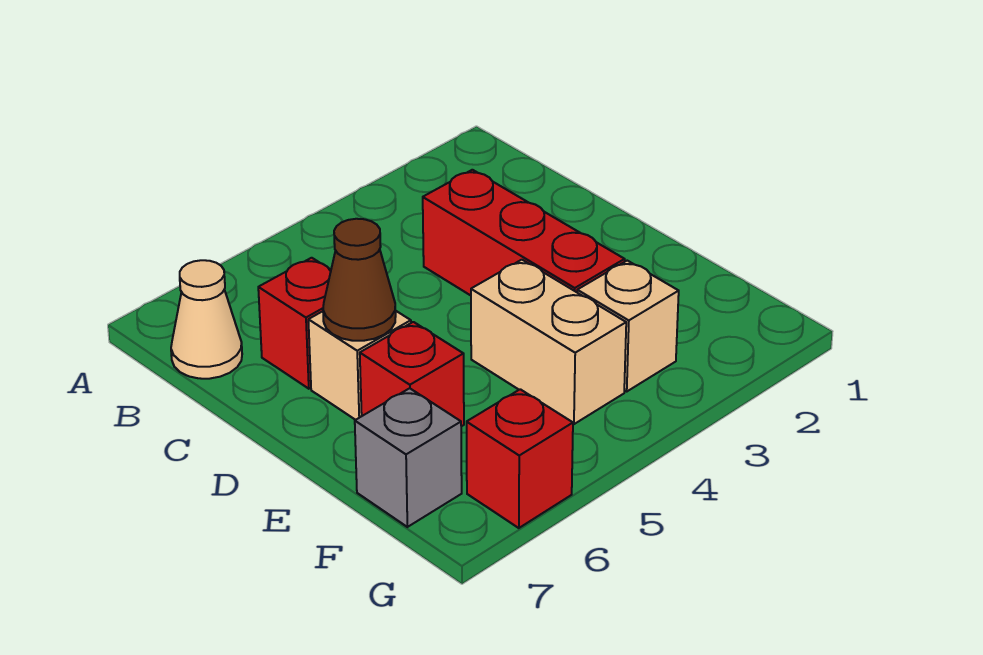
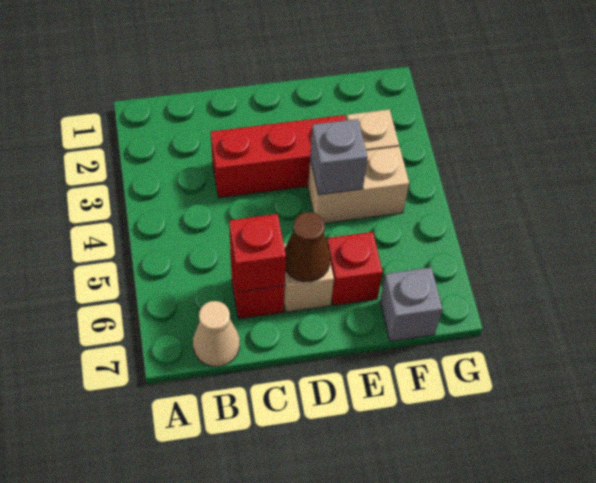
none -> grey 1x1 brick [310,119,368,195]
red 1x1 brick [467,389,573,528] -> red 1x1 brick moved to [229,214,286,292]

